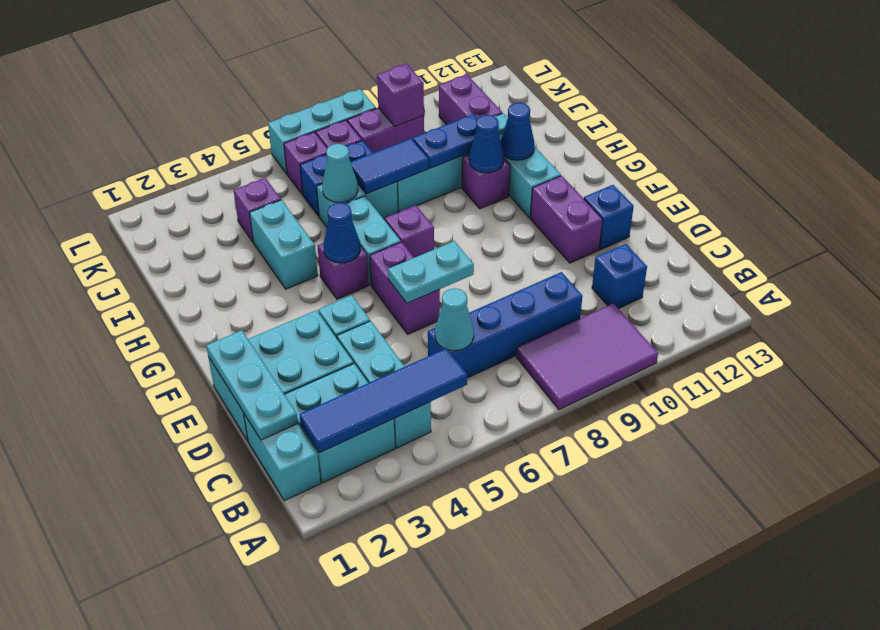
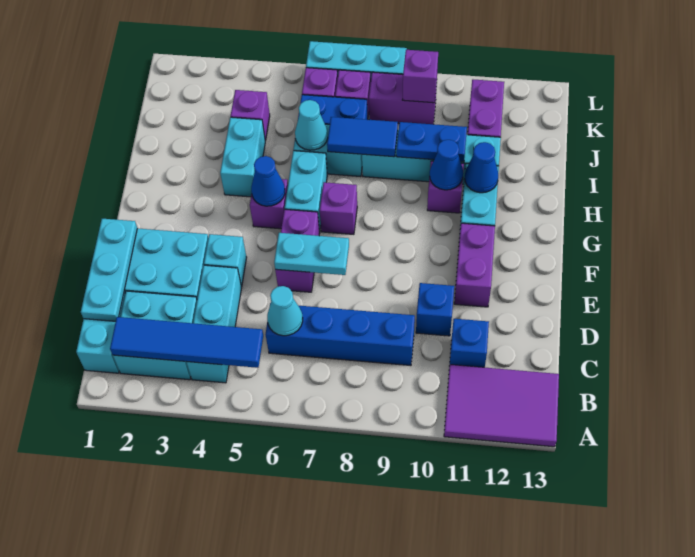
purple 2x3 tile [516,303,658,410] -> purple 2x3 tile moved to [444,365,559,447]
blue 1x1 brick [584,185,634,249] -> blue 1x1 brick moved to [416,283,454,336]

